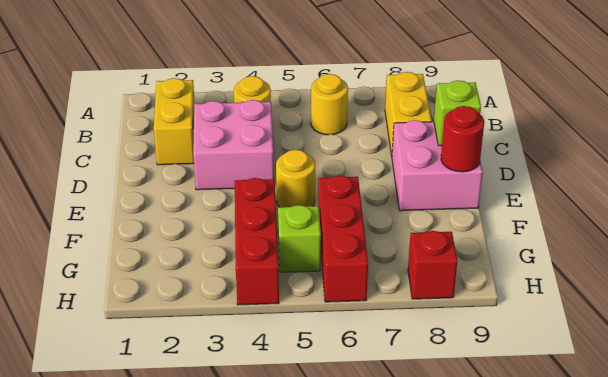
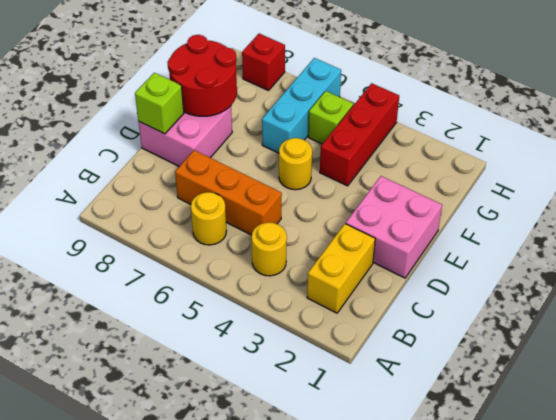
yellow 1x2 brick [385,72,432,156] -> none
pink 2x2 brick [193,100,274,190] -> pink 2x2 brick moved to [346,176,442,278]
none -> orange 1x3 brick [175,150,282,235]
red 1x1 round brick [441,106,484,172] -> red 2x2 round brick [167,35,237,116]
red 1x3 brick [318,175,368,302] -> cyan 1x3 brick [262,58,341,153]

